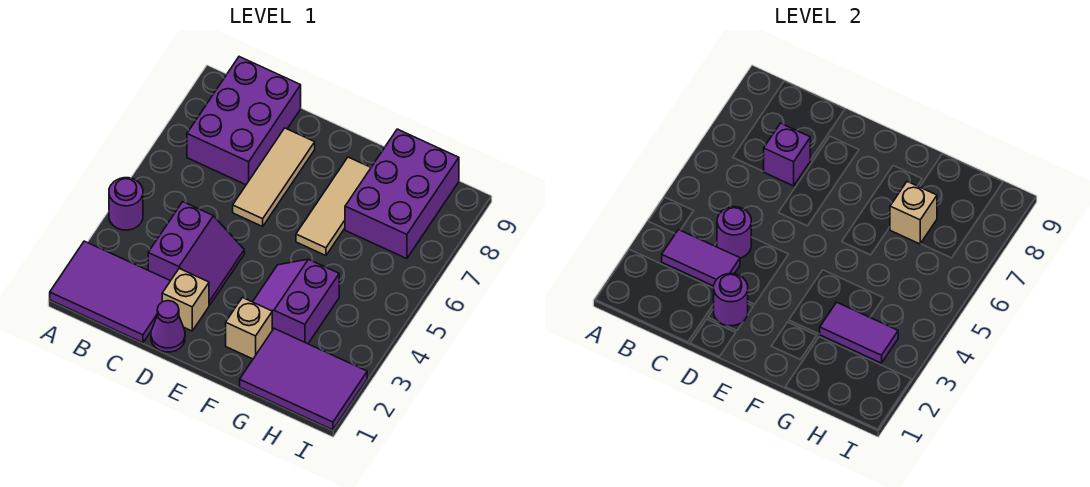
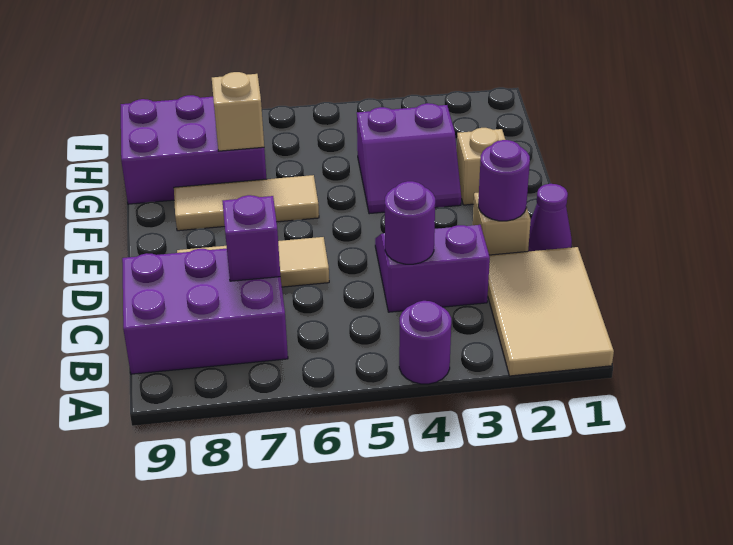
purple 2x3 tile [50,241,170,343] -> tan 2x3 tile [488,247,614,376]
purple 1x2 tile [662,230,740,286] -> none
purple 2x3 tile [240,329,367,430] -> none
purple 1x2 tile [820,302,898,363] -> none

